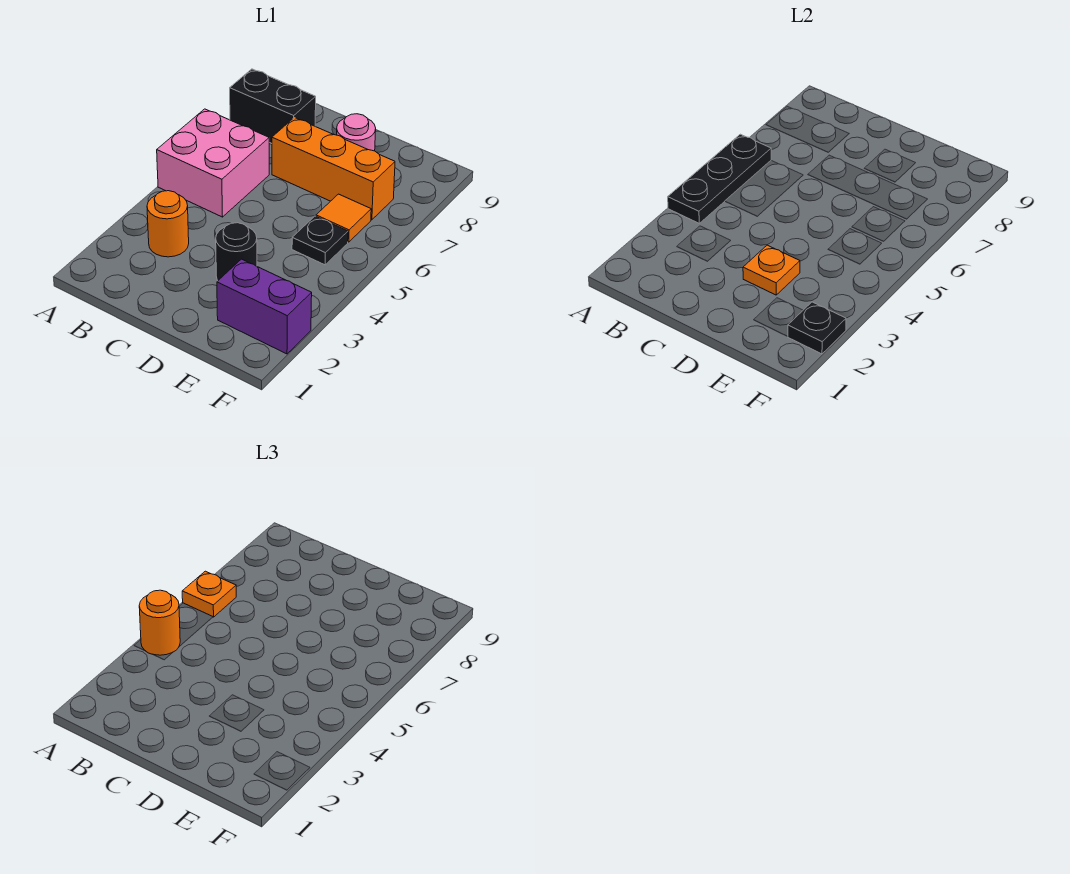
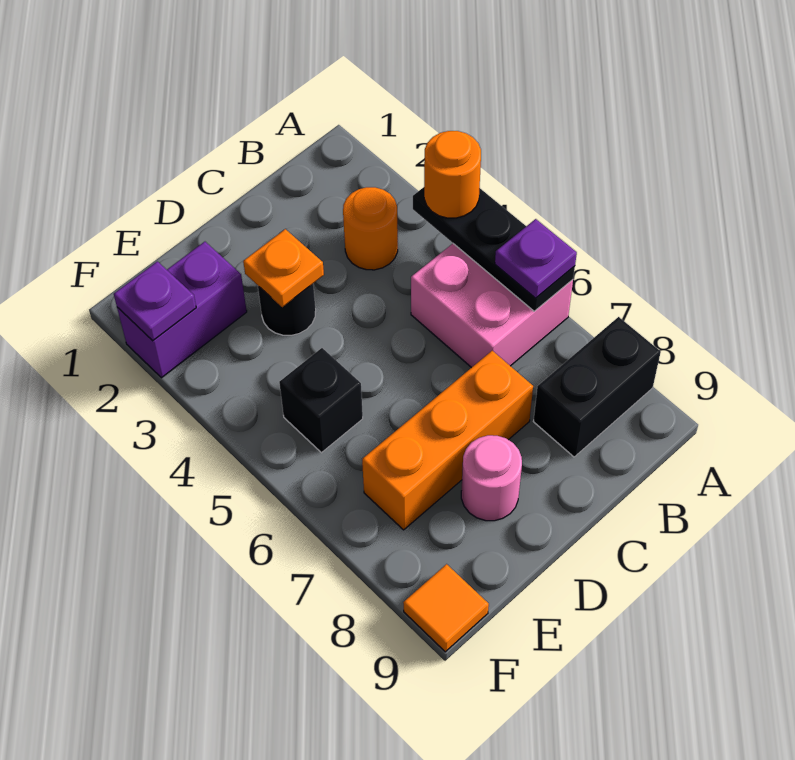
orange 1x1 plate [182,571,236,617] -> purple 1x1 plate [495,219,577,298]
black 1x1 plate [292,216,348,265] -> black 1x1 brick [279,348,363,453]
orange 1x1 tile [316,194,371,242] -> orange 1x1 tile moved to [403,564,489,652]
black 1x1 plate [788,302,846,354] -> purple 1x1 plate [114,261,196,341]

